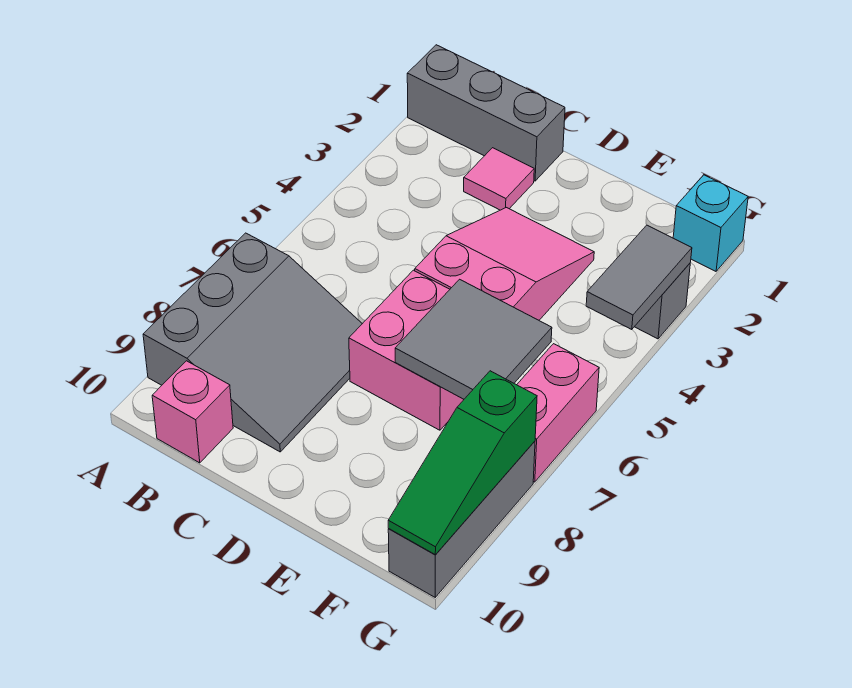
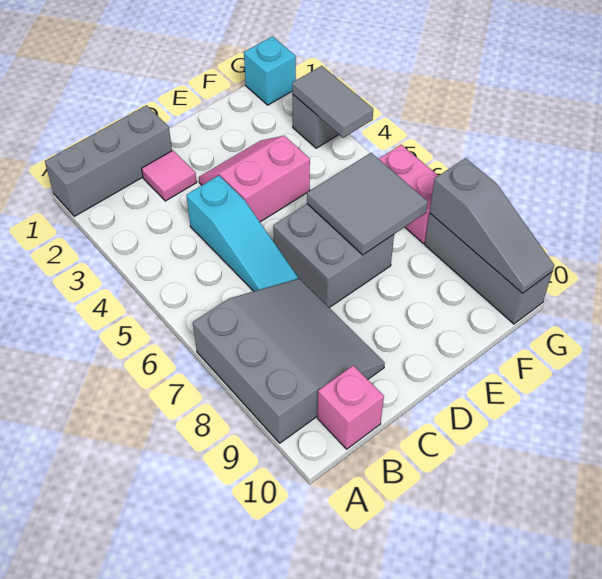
none -> cyan 1x3 slope [186,175,298,291]
pink 2x3 slope [415,208,594,320] -> pink 2x2 slope [199,136,310,222]
pink 2x2 brick [349,270,464,430] -> grey 2x2 brick [273,204,394,308]
green 1x3 slope [388,371,537,555] -> grey 1x3 slope [430,158,554,293]

